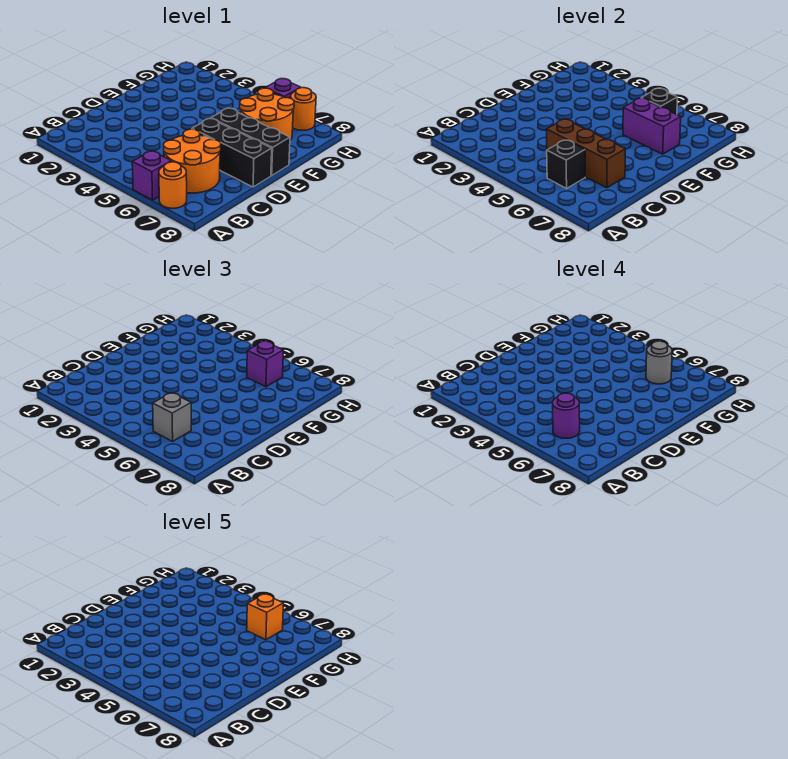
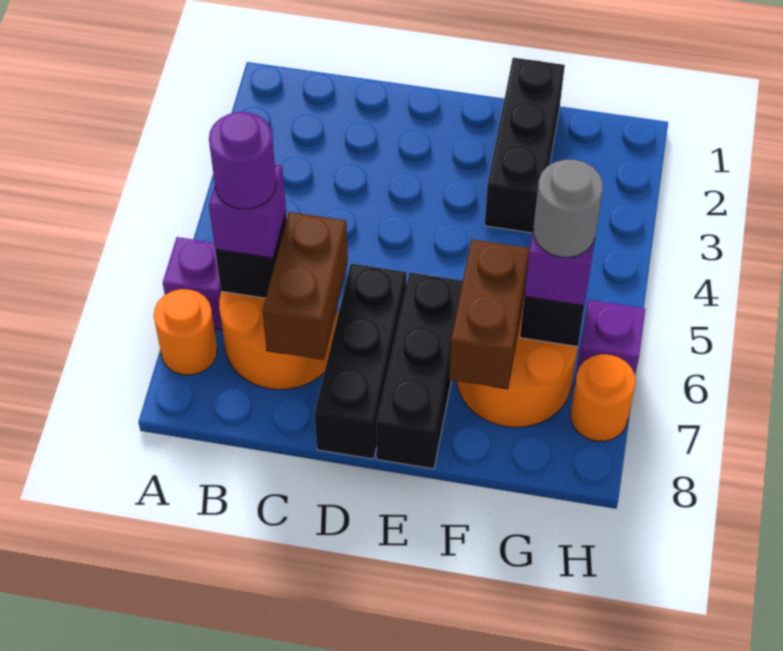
grey 1x1 brick [153,393,191,441] -> purple 1x1 brick [209,165,286,258]
brown 1x3 brick [546,119,625,188] -> brown 1x2 brick [262,212,348,360]
none -> black 1x3 brick [485,58,565,233]
purple 1x2 brick [623,98,681,154] -> brown 1x2 brick [449,239,530,389]
orange 1x1 brick [247,594,284,640] -> none

